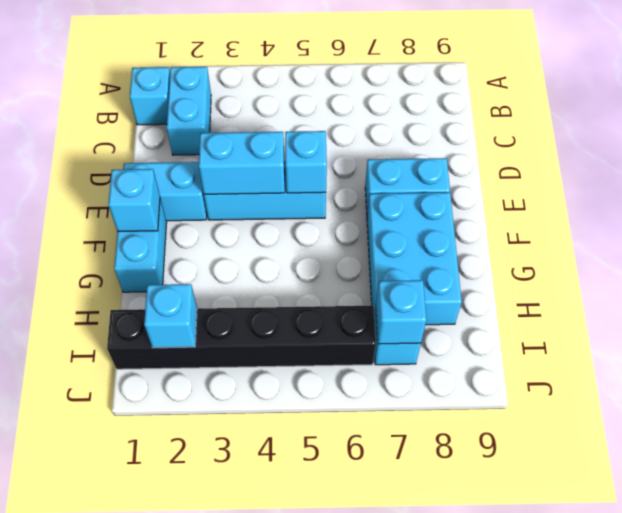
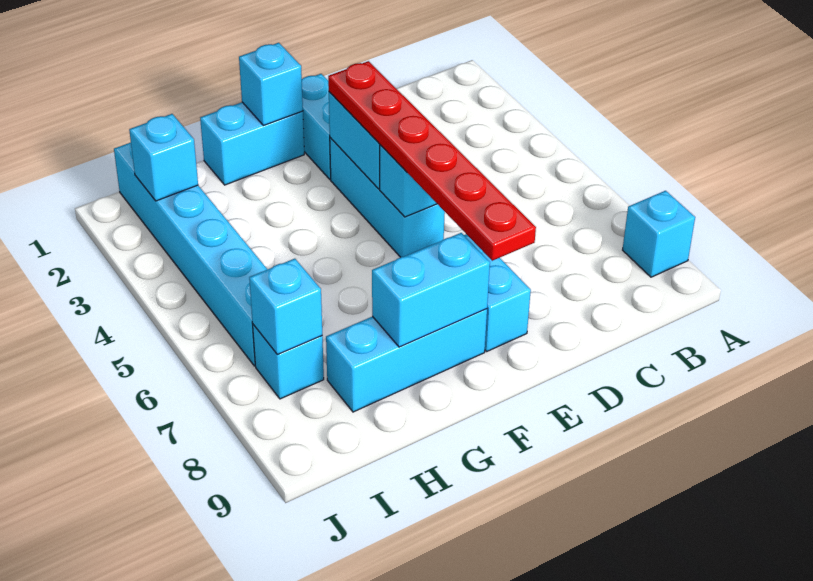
cyan 1x1 brick [130,67,170,125] -> cyan 1x1 brick moved to [623,191,695,277]
cyan 1x2 brick [167,67,211,155] -> cyan 1x2 brick moved to [372,233,490,347]
none -> red 1x6 plate [328,61,536,261]
cyan 2x3 brick [367,192,462,325] -> cyan 1x3 brick [326,309,487,412]
black 1x6 brick [107,306,376,369] -> cyan 1x6 brick [114,143,267,366]

